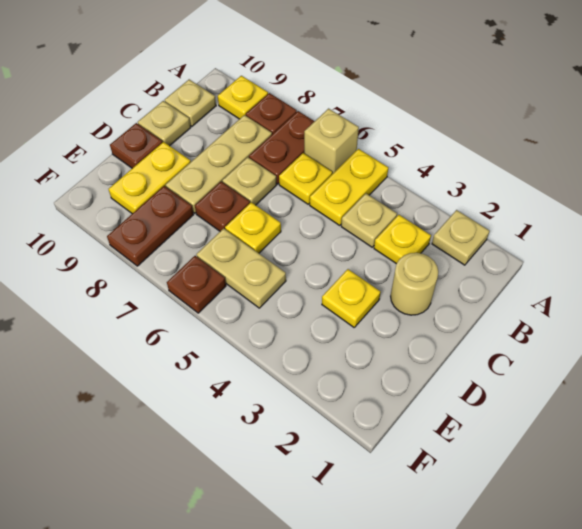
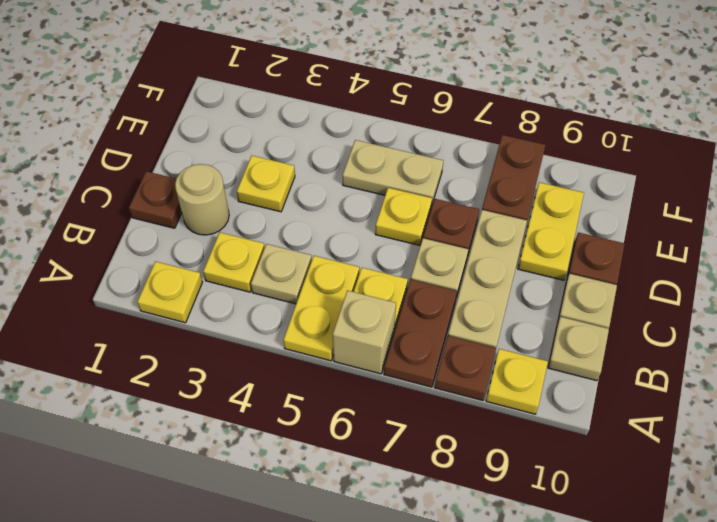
tan 1x1 plate [432,210,490,265] -> yellow 1x1 plate [137,262,202,323]
brown 1x1 plate [167,256,226,313] -> brown 1x1 plate moved to [129,171,182,228]

